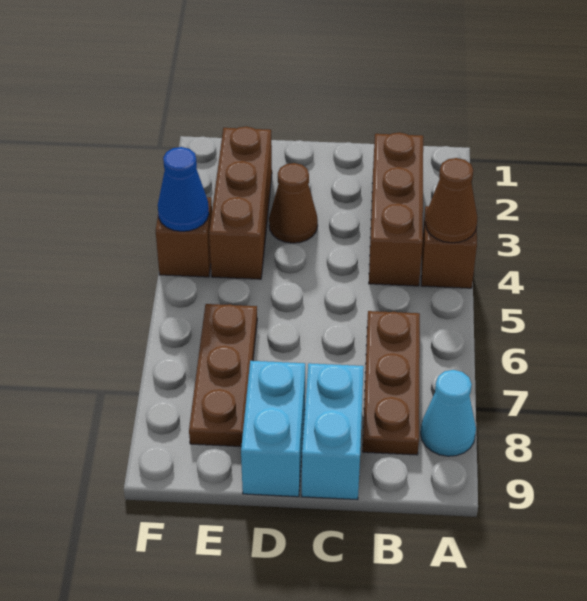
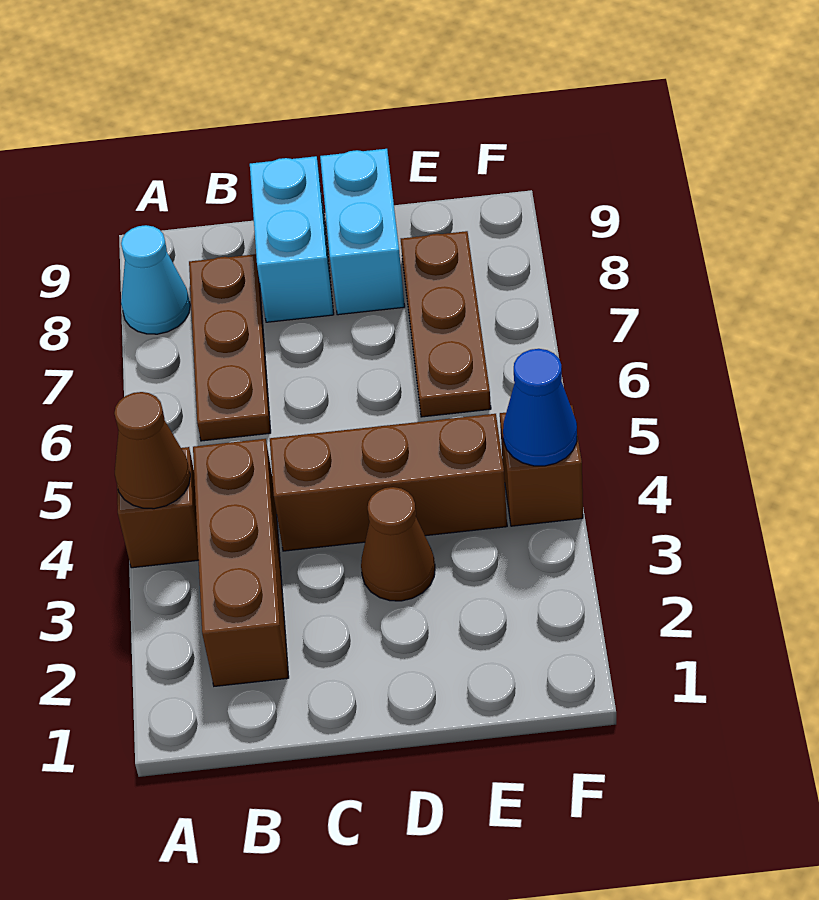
brown 1x3 brick [209,126,272,279] -> brown 1x3 brick turned to [270,414,507,551]

